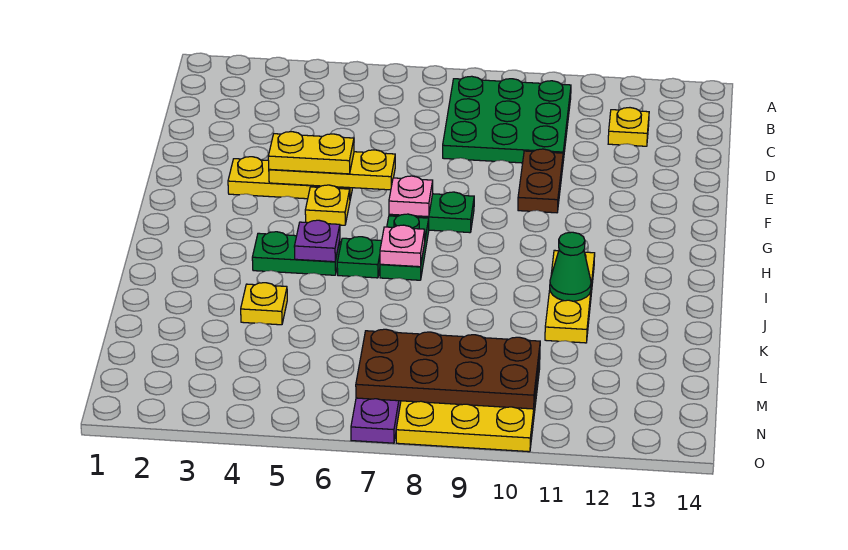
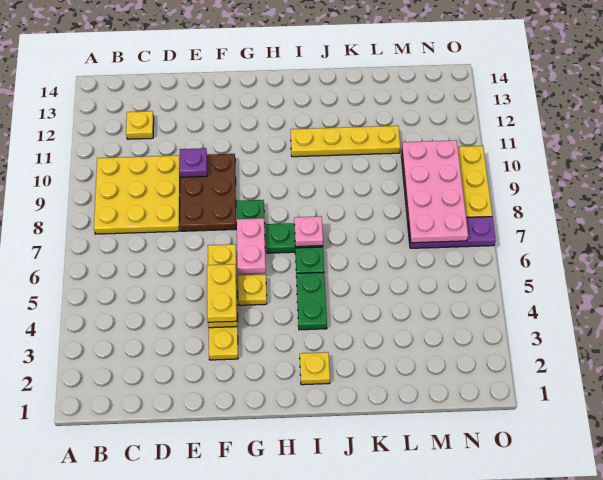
green 3x3 plate [443,76,571,163] -> yellow 3x3 plate [94,155,180,234]
brown 1x2 plate [518,149,563,213] -> brown 2x3 plate [180,154,236,231]
pink 1x1 plate [389,176,433,217] -> pink 1x2 plate [237,218,266,274]
purple 1x1 plate [294,220,340,262] -> purple 1x1 plate moved to [179,148,207,177]
yellow 1x3 plate [545,250,595,343] -> yellow 1x4 plate [291,126,400,157]
green 1x1 cone [550,232,591,301] -> none
yellow 1x1 plate [241,283,287,325] -> yellow 1x1 plate moved to [300,352,330,385]
brown 2x4 plate [356,329,540,409] -> pink 2x4 plate [402,140,468,243]

